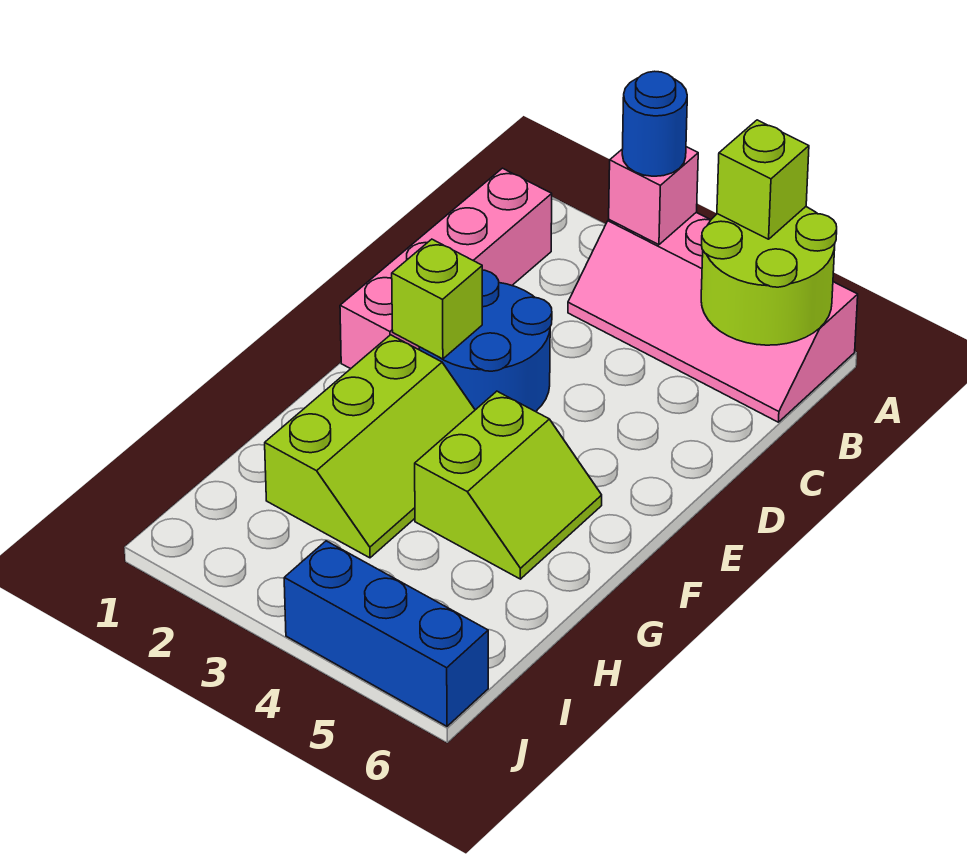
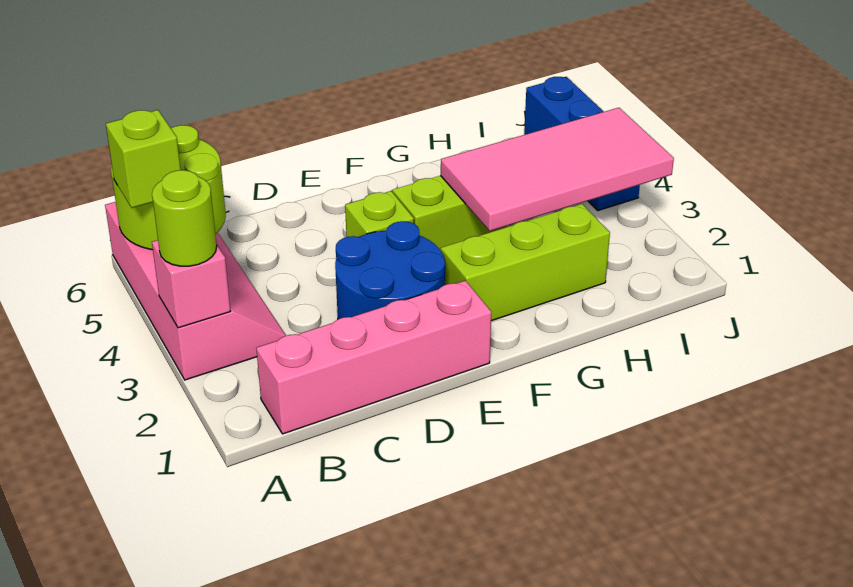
blue 1x1 round brick [622,71,687,176] -> lime 1x1 round brick [152,170,217,266]
lime 1x1 brick [392,239,482,359] -> lime 1x1 brick moved to [345,191,414,237]
none -> pink 2x4 tile [441,108,674,231]

